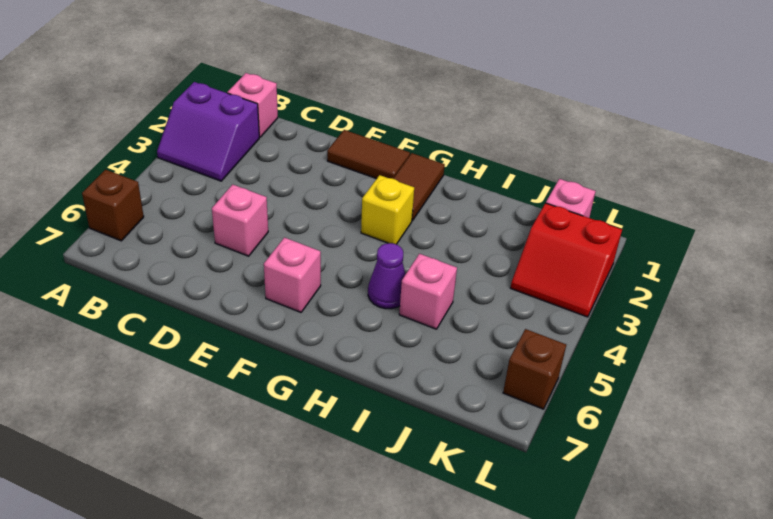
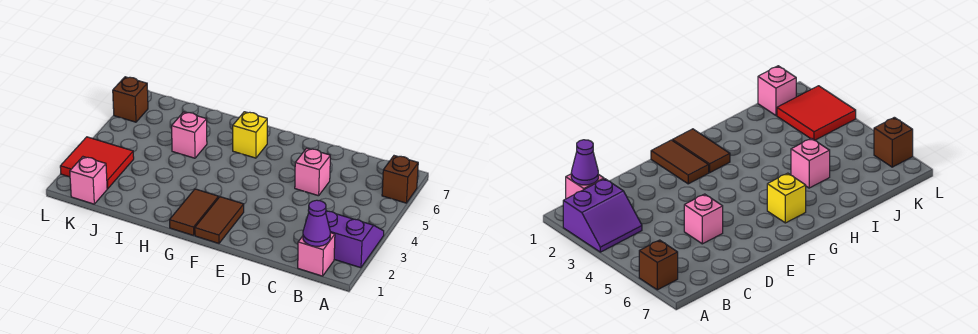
brown 1x2 tile [327,130,410,179] -> brown 1x2 tile turned to [195,197,244,243]
pink 1x1 brick [264,238,321,312] -> none
yellow 1x1 brick [361,175,414,244] -> yellow 1x1 brick moved to [233,112,267,158]
purple 1x1 cone [368,243,405,309] -> purple 1x1 cone moved to [303,200,330,246]
red 2x2 slope [511,203,622,317] -> red 2x2 tile [60,137,134,189]

